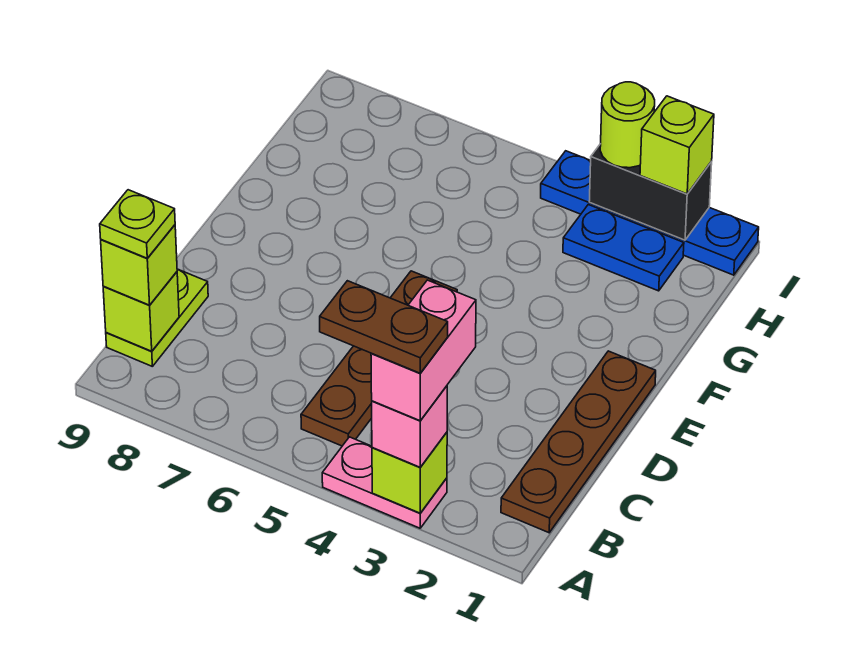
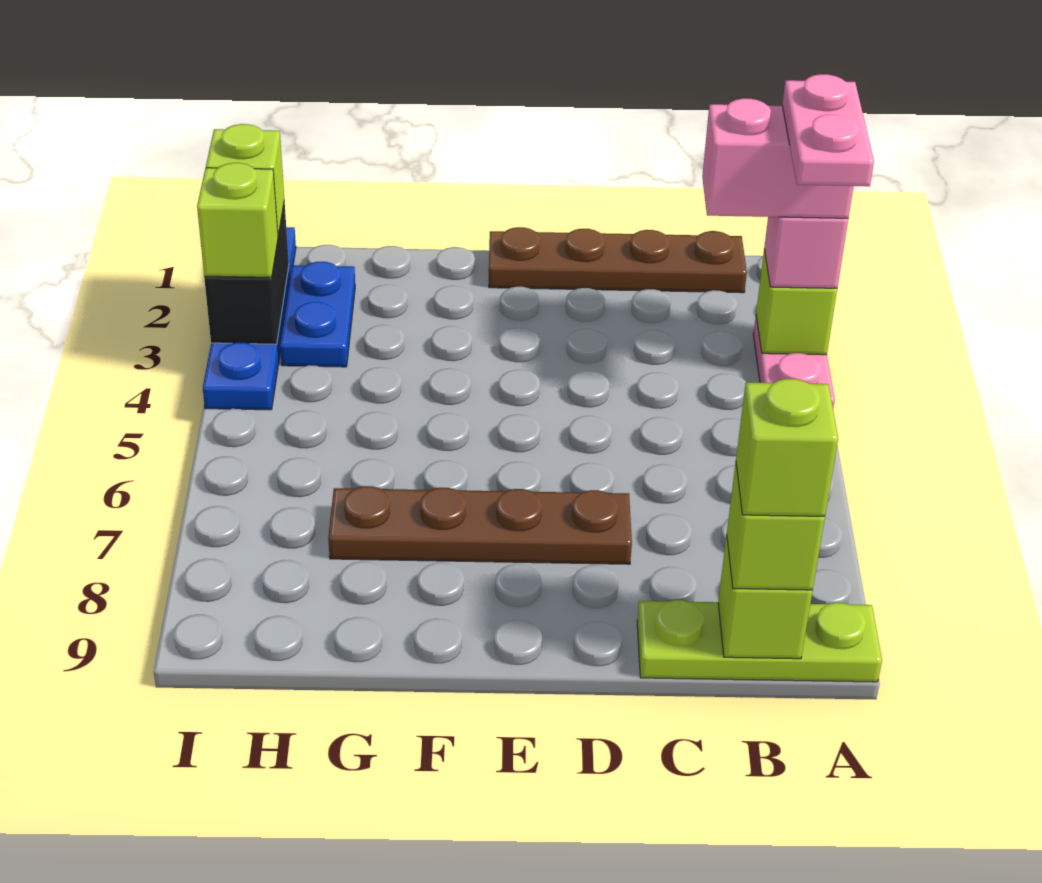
brown 1x2 plate [320,281,448,373] -> pink 1x2 plate [782,74,874,186]
brown 1x4 plate [301,271,457,446] -> brown 1x4 plate moved to [328,486,632,564]
lime 1x2 plate [106,269,208,366] -> lime 1x3 plate [637,600,882,682]
lime 1x1 plate [100,190,175,258] -> lime 1x1 brick [736,379,838,516]
lime 1x1 round brick [600,82,655,168] -> lime 1x1 brick [197,163,278,277]

